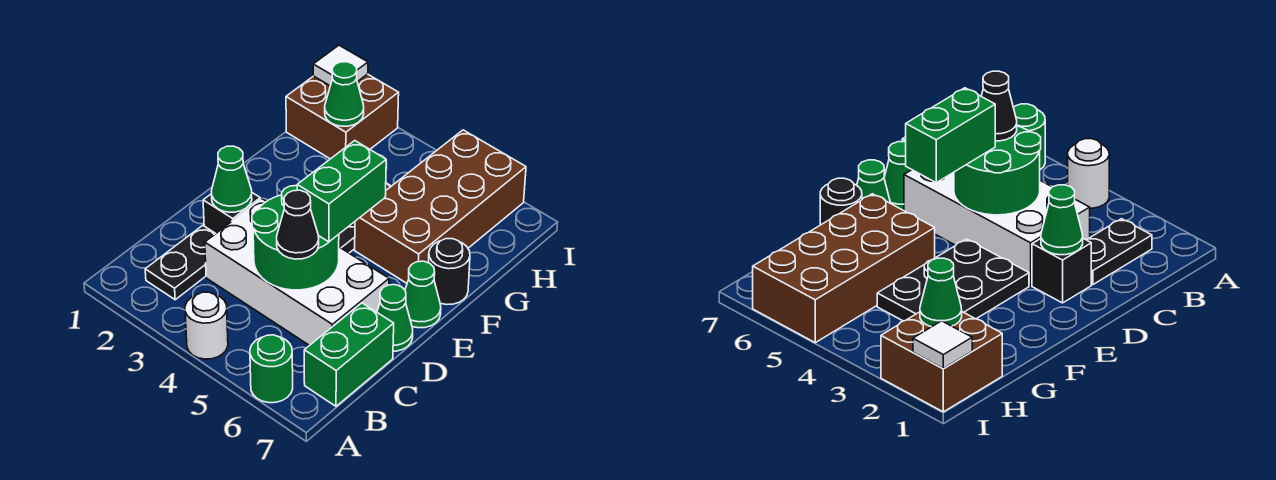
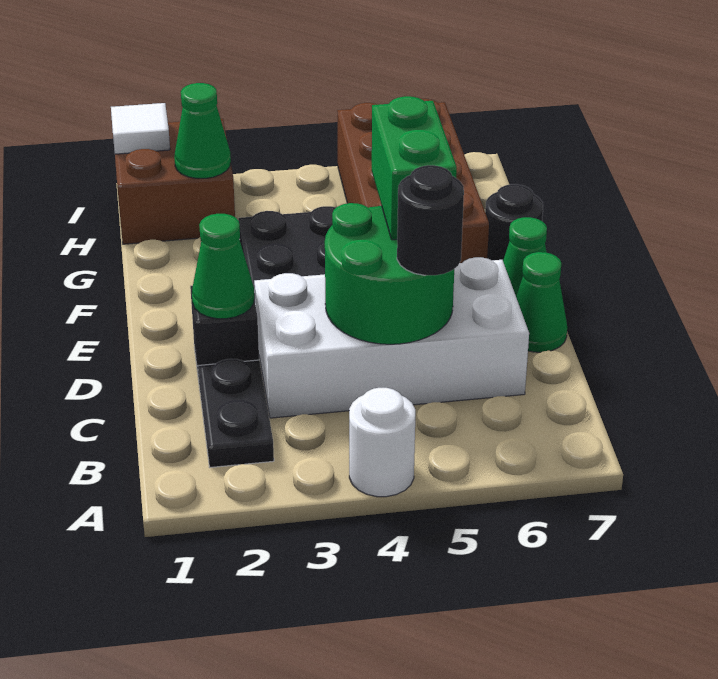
green 1x1 round brick [250,335,293,403] -> none
green 1x2 brick [304,303,394,406] -> none
black 1x1 cone [277,190,319,259] -> black 1x1 round brick [397,165,464,275]

